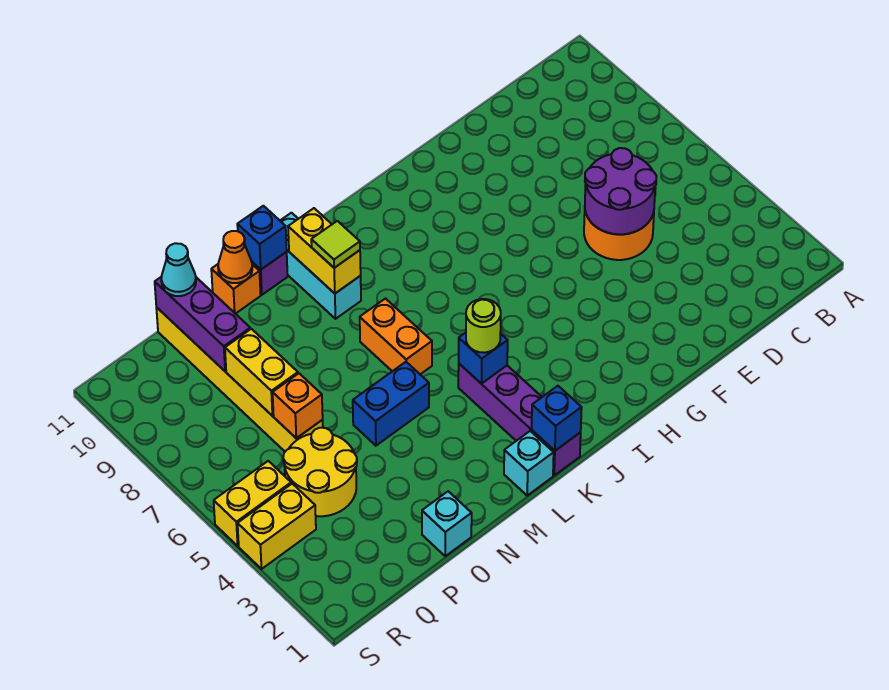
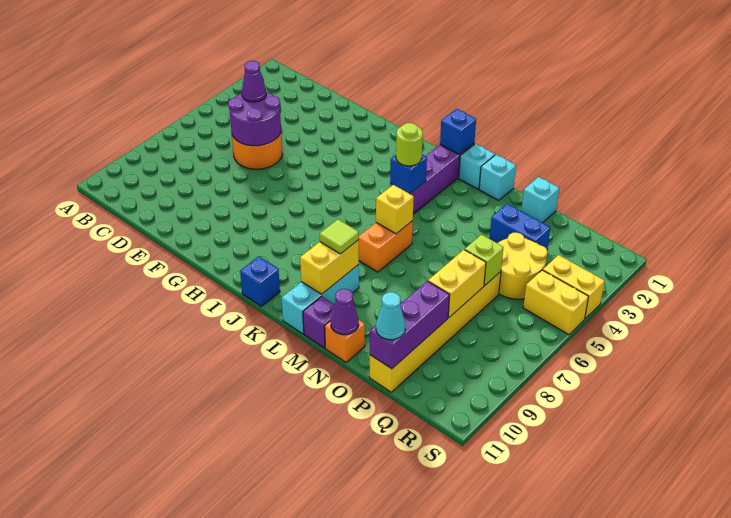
none -> purple 1x1 cone [242,61,266,102]
none -> yellow 1x1 brick [376,185,414,234]
none -> cyan 1x1 brick [479,155,516,200]
blue 1x2 brick [353,362,429,446] -> blue 1x2 brick moved to [490,204,550,249]
blue 1x1 brick [237,206,287,269] -> blue 1x1 brick moved to [240,257,280,306]
orange 1x1 cone [218,231,252,283] -> purple 1x1 cone [331,289,359,335]
orange 1x1 brick [273,373,323,438] -> lime 1x1 brick [465,235,504,286]

